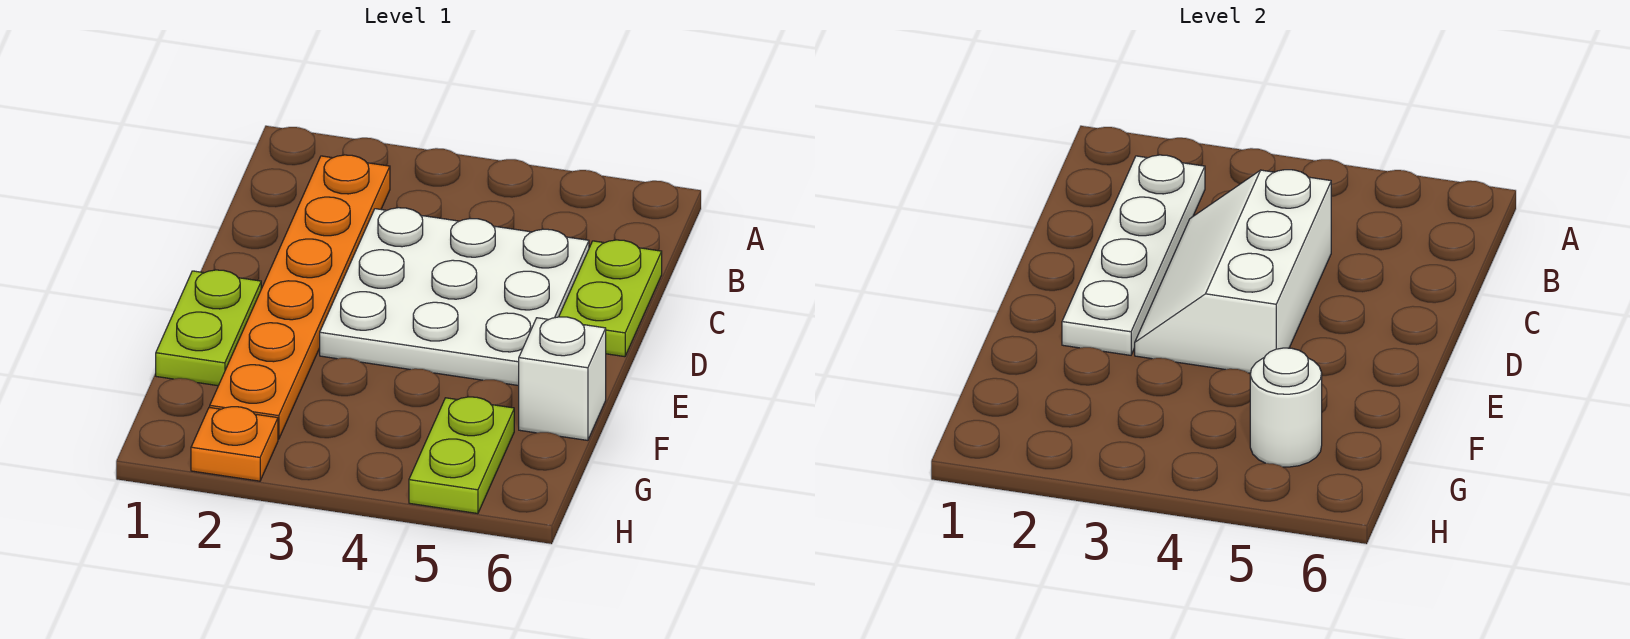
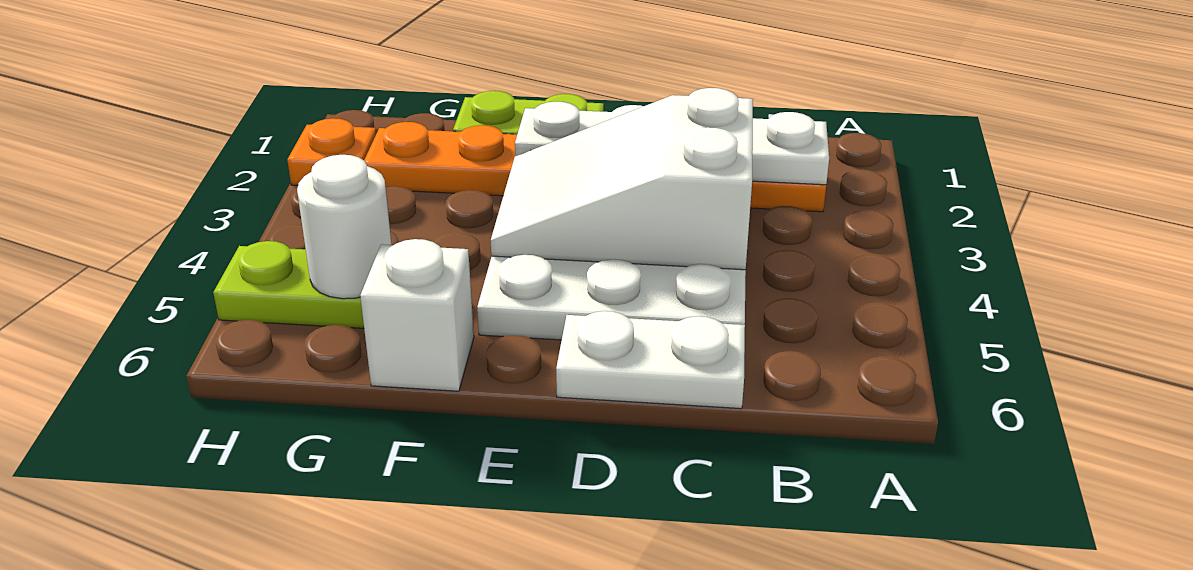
white 2x3 slope [1135,170,1331,373] -> white 2x3 slope turned to [491,88,753,270]
lime 1x2 plate [559,240,662,357] -> white 1x2 plate [556,311,745,409]

